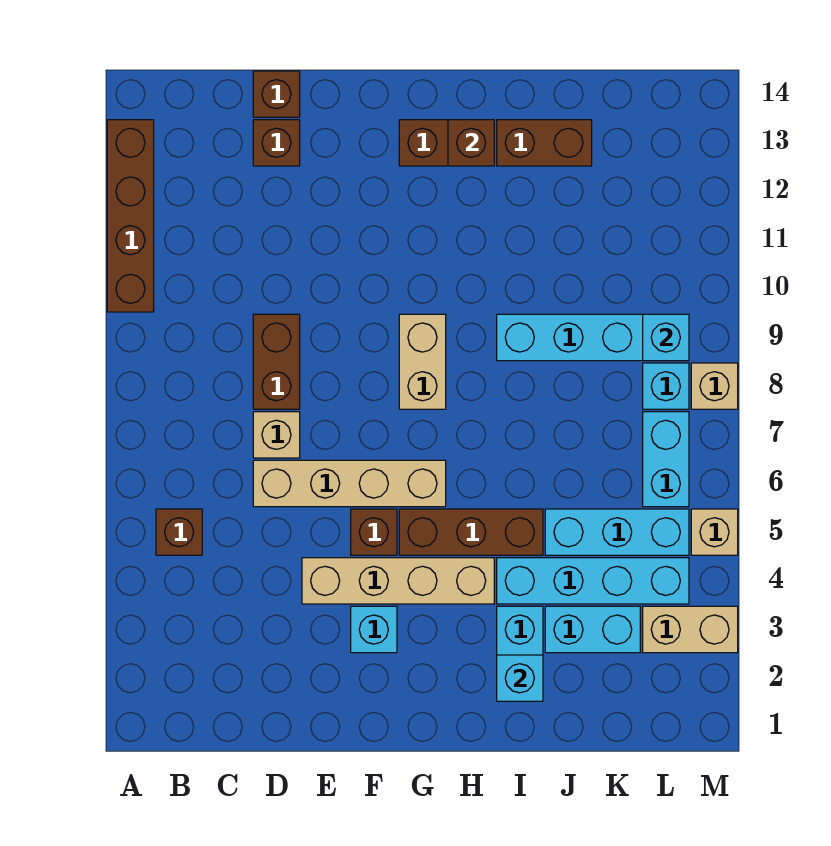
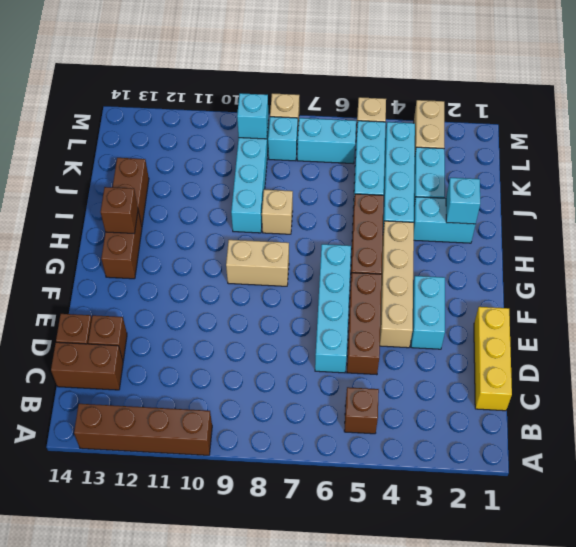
none -> yellow 1x3 brick [474,307,512,411]
tan 1x4 brick [253,460,446,507] -> cyan 1x4 brick [315,244,351,373]
tan 1x1 brick [253,412,300,458] -> tan 1x1 brick moved to [262,190,293,234]
brown 1x2 brick [253,314,300,409] -> brown 1x2 brick moved to [51,342,123,390]
cyan 1x1 brick [351,606,397,653] -> cyan 1x2 brick [411,276,445,349]
brown 1x1 brick [351,509,397,555] -> brown 1x3 brick [347,273,382,375]

